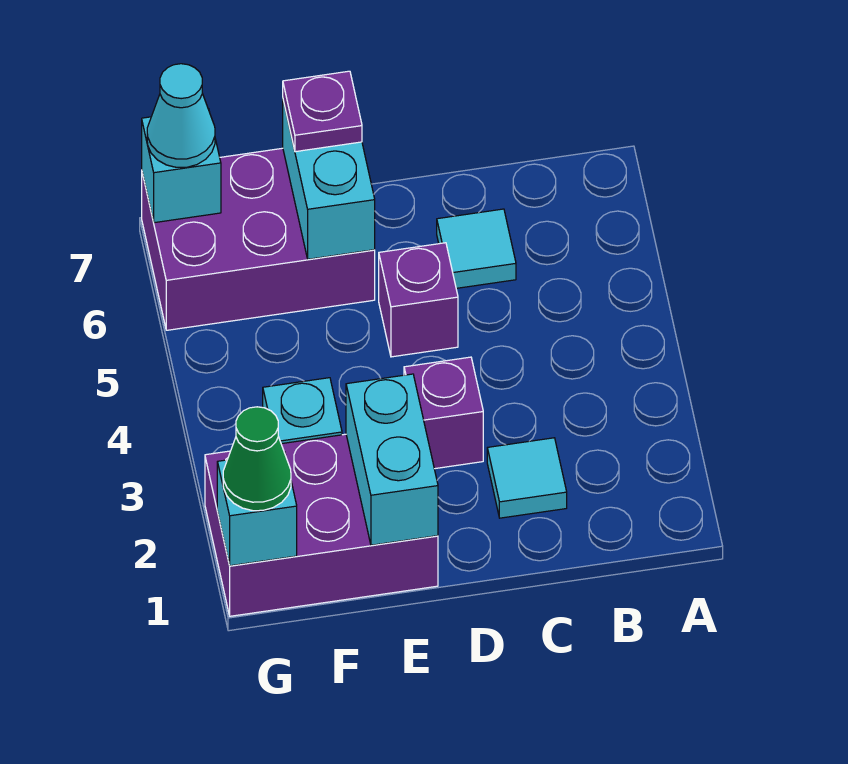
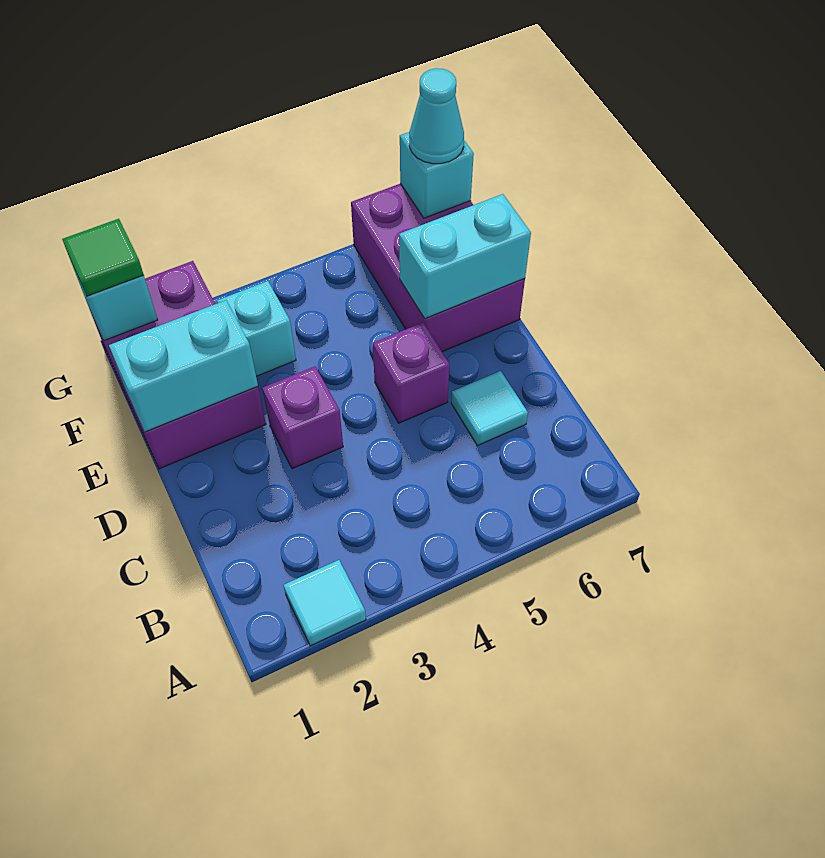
cyan 1x1 tile [487,438,567,518] -> cyan 1x1 tile moved to [284,560,366,646]
purple 1x1 plate [283,71,362,152] -> none
green 1x1 cone [223,407,291,511] -> green 1x1 tile [62,219,144,296]

